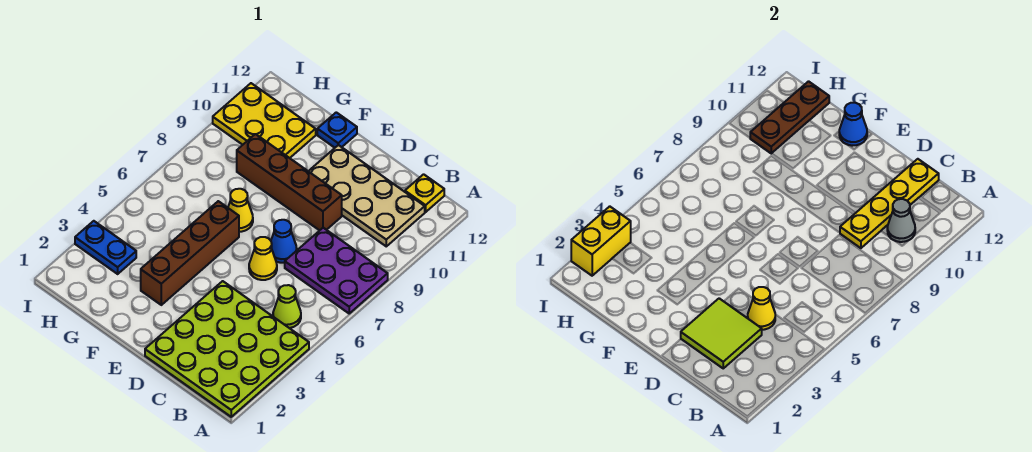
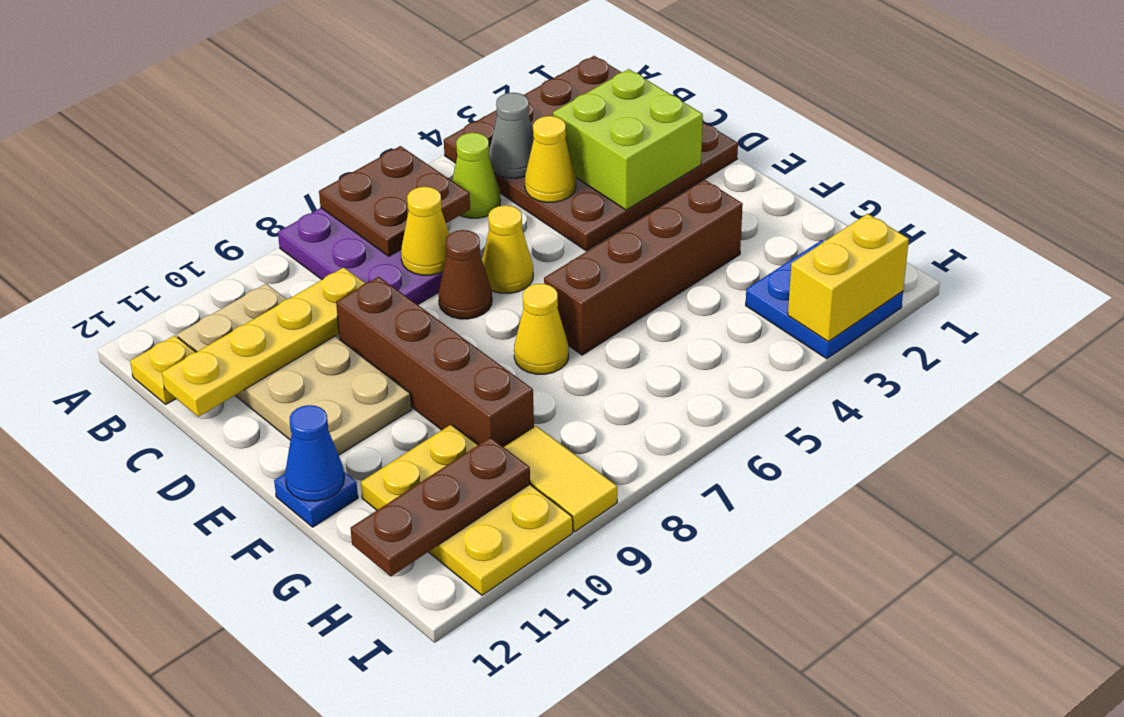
lime 4x4 plate [145,281,309,417] -> brown 4x4 plate [444,56,738,251]
none -> brown 2x2 plate [319,146,470,256]
grey 1x1 cone [887,199,915,242] -> grey 1x1 cone moved to [489,93,534,178]
lime 2x2 tile [681,298,762,368] -> lime 2x2 brick [553,69,703,210]
none -> yellow 1x1 cone [401,187,450,275]
blue 1x1 cone [271,220,297,263] -> brown 1x1 cone [439,230,492,319]
blue 1x2 plate [75,221,136,274] -> blue 2x2 plate [746,240,903,359]
none -> yellow 1x2 tile [504,426,617,532]

